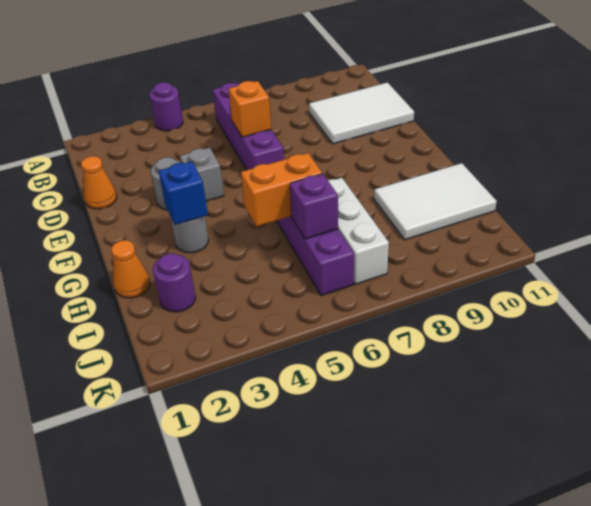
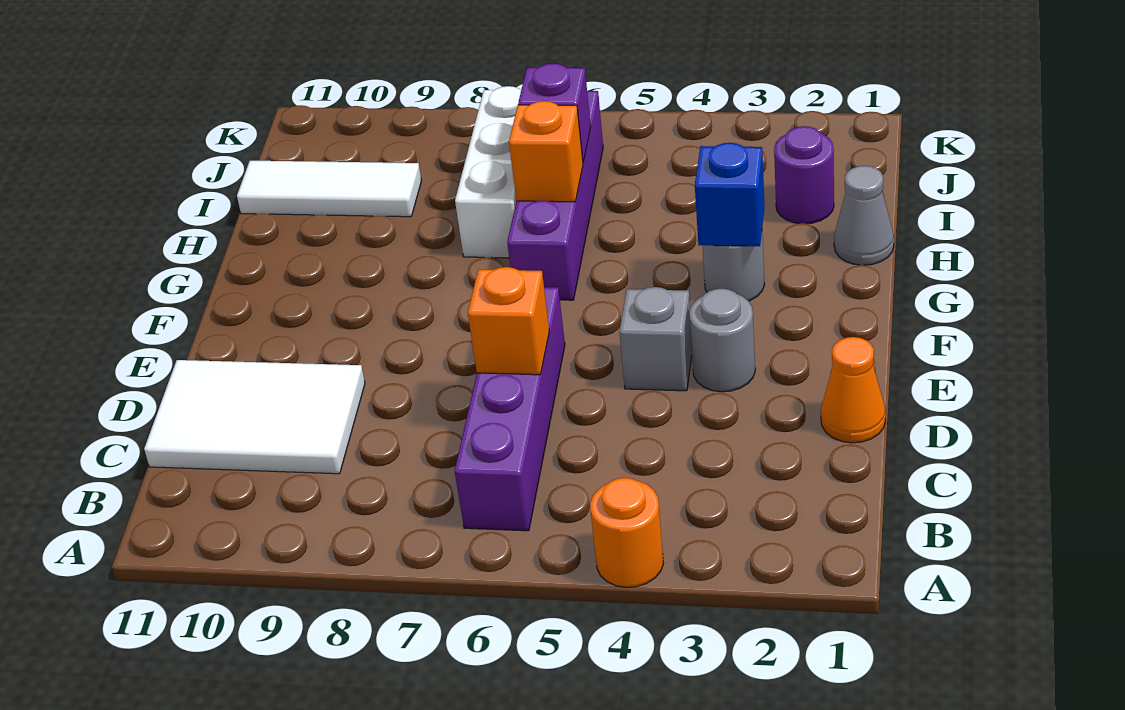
purple 1x1 round brick [149,82,183,131] -> orange 1x1 round brick [590,478,664,587]
orange 1x1 cone [111,240,150,298] -> grey 1x1 cone [834,166,894,265]
orange 1x2 brick [241,153,322,227] -> orange 1x1 brick [509,101,583,202]
white 2x3 tile [374,163,497,240] -> white 1x3 tile [237,161,421,217]

